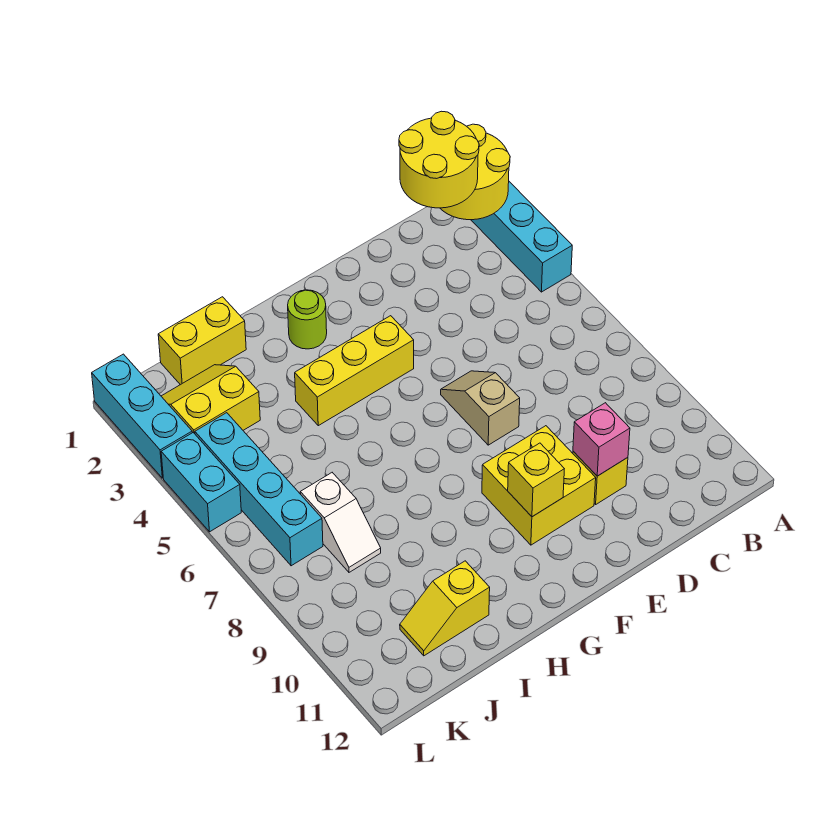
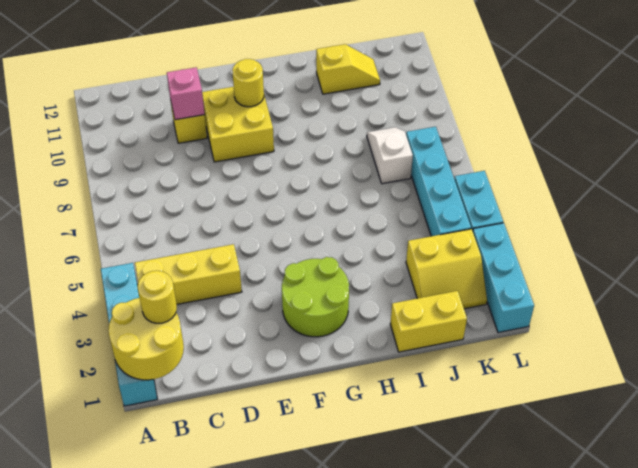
yellow 2x2 round brick [399,111,479,208] -> yellow 1x1 round brick [138,271,177,323]
tan 1x2 slope [441,371,520,445] -> none
yellow 1x3 brick [295,316,414,426] -> yellow 1x3 brick moved to [135,244,242,304]
yellow 1x1 brick [508,443,564,517] -> yellow 1x1 round brick [232,59,264,107]
lime 1x1 round brick [288,290,327,349] -> lime 2x2 round brick [282,257,349,337]

